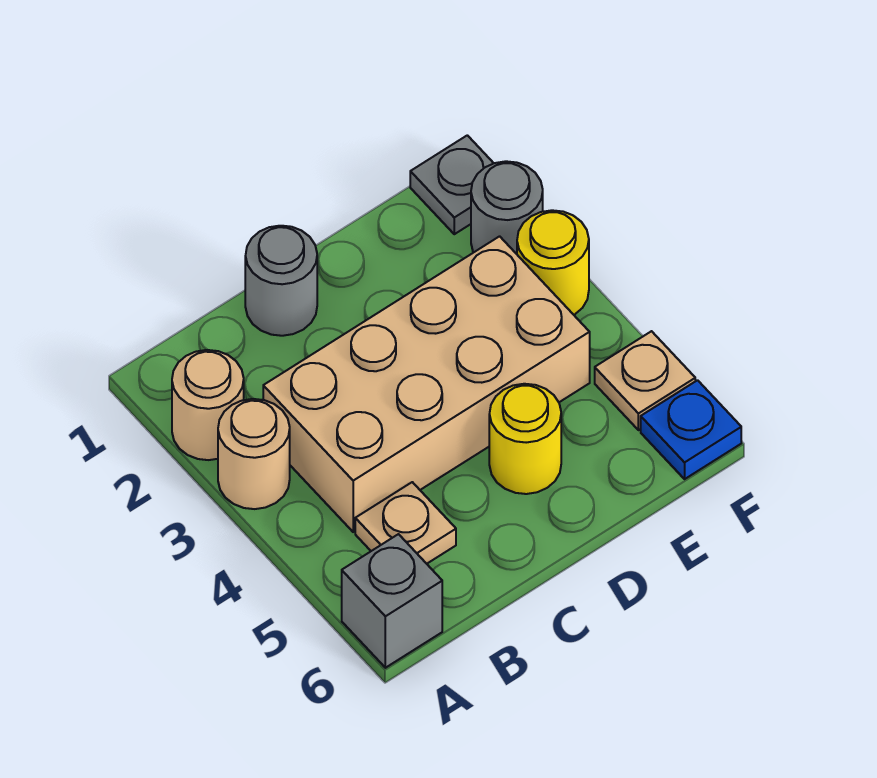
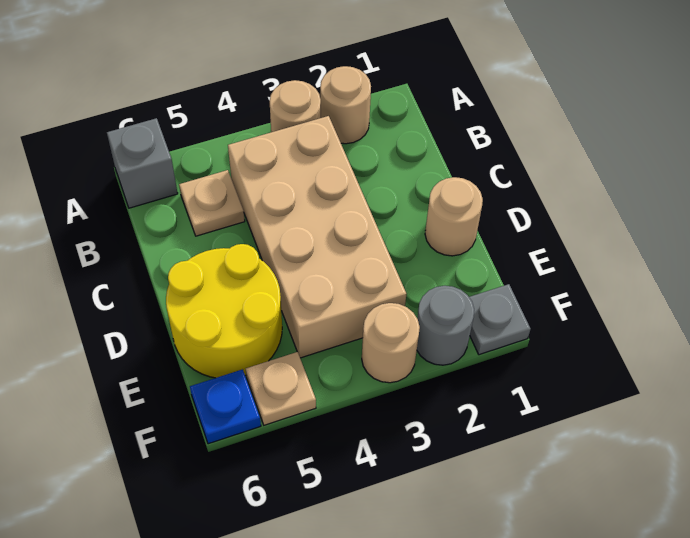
grey 1x1 round brick [245,226,317,336] -> none
none -> tan 1x1 round brick [425,177,483,256]
yellow 1x1 round brick [489,384,561,494] -> yellow 2x2 round brick [166,244,282,378]
yellow 1x1 round brick [517,210,589,315] -> tan 1x1 round brick [362,303,420,383]

